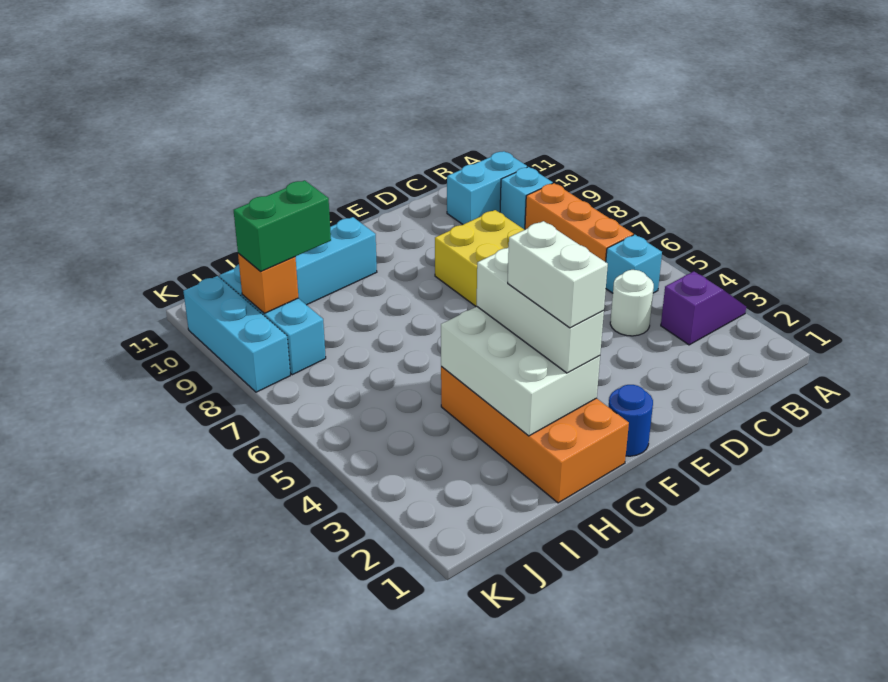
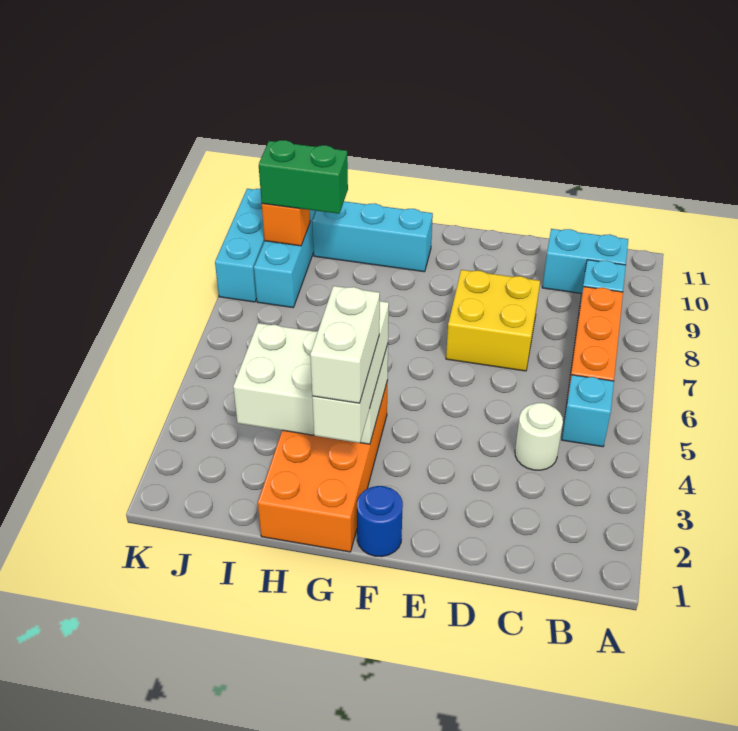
purple 1x2 slope [661,271,746,345] -> none
white 2x3 brick [441,307,600,436] -> white 2x3 brick turned to [233,323,388,444]

